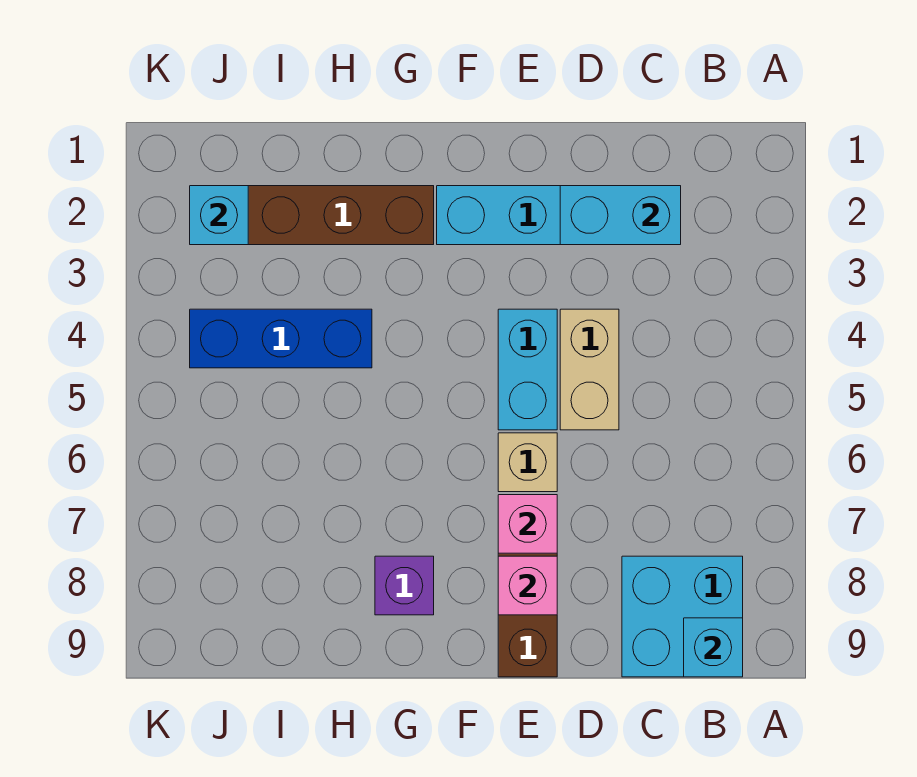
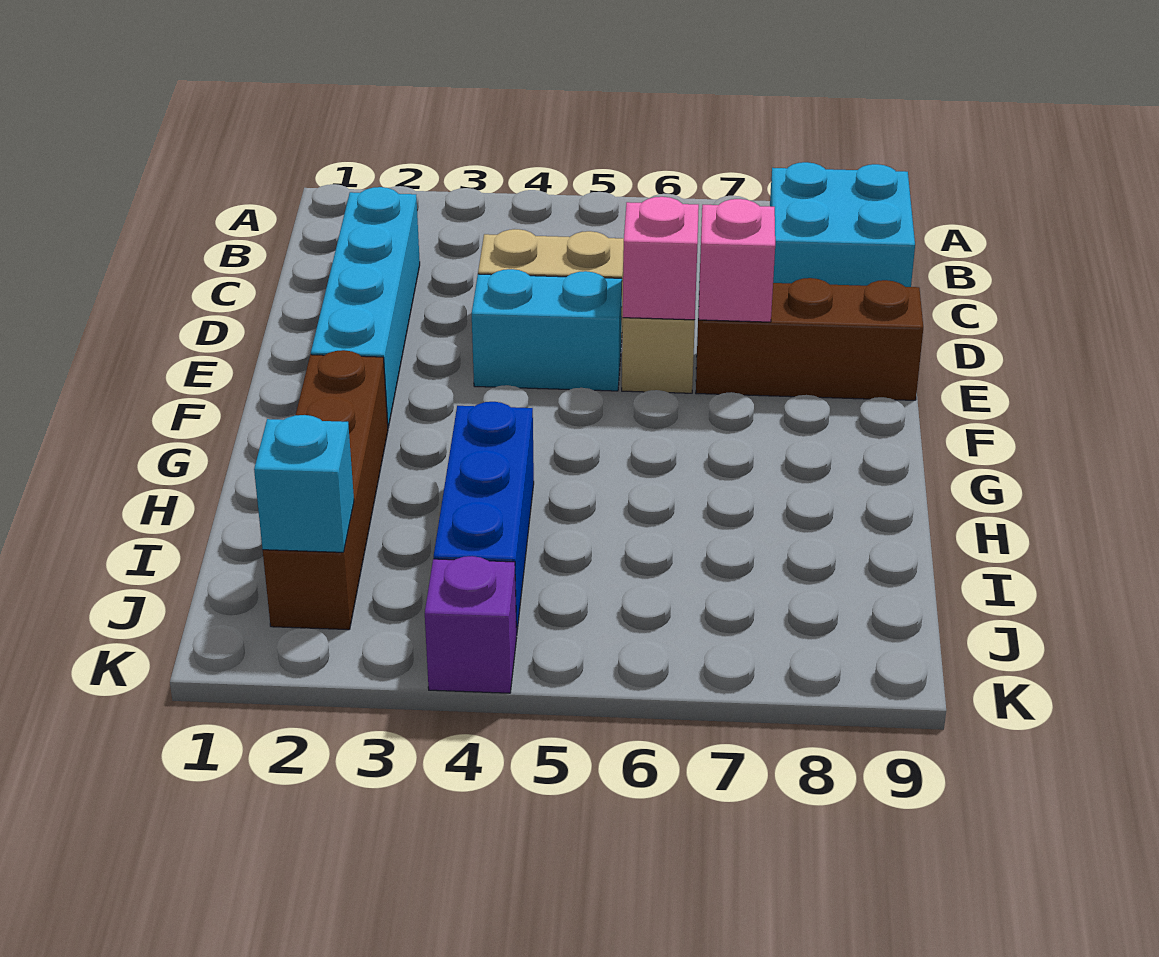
cyan 1x1 brick [684,618,743,677] -> none
cyan 1x2 brick [560,186,681,245] -> none
pink 1x1 brick [498,556,557,615] -> pink 1x1 brick moved to [623,197,699,320]
purple 1x1 brick [375,556,434,615] -> purple 1x1 brick moved to [425,556,517,693]

